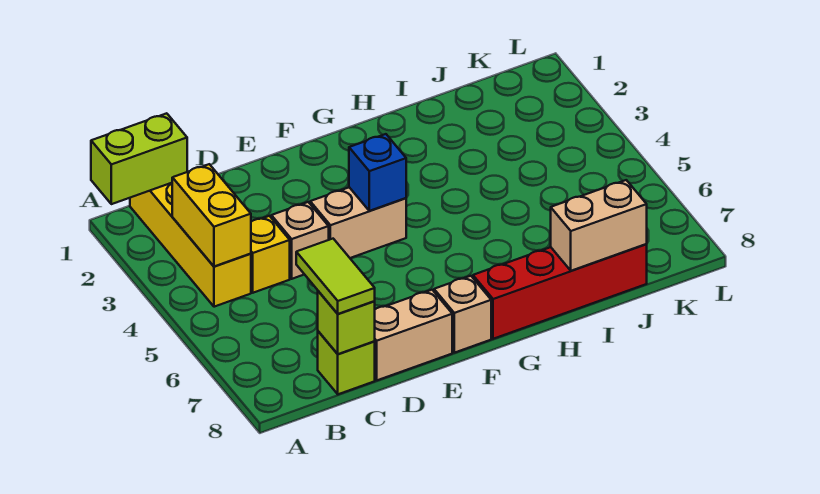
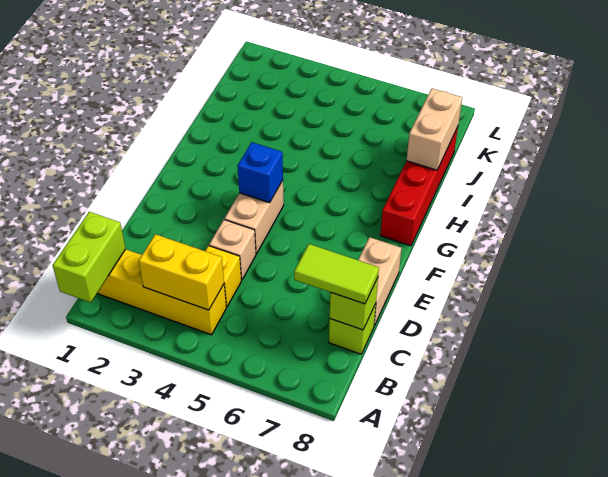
tan 1x1 brick [434,276,491,353] -> none

